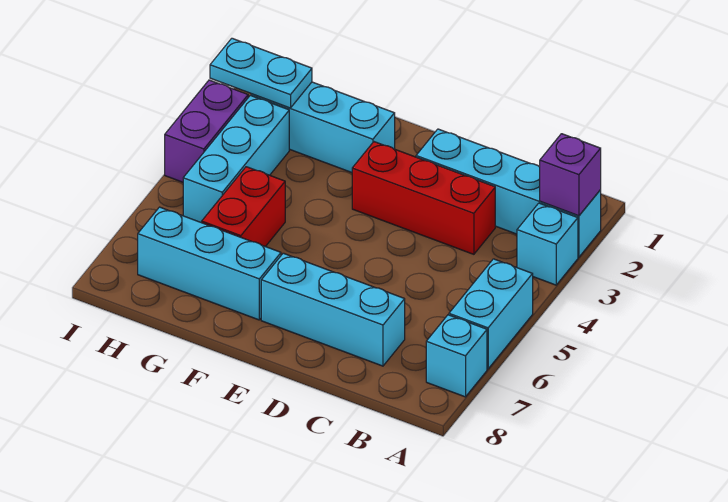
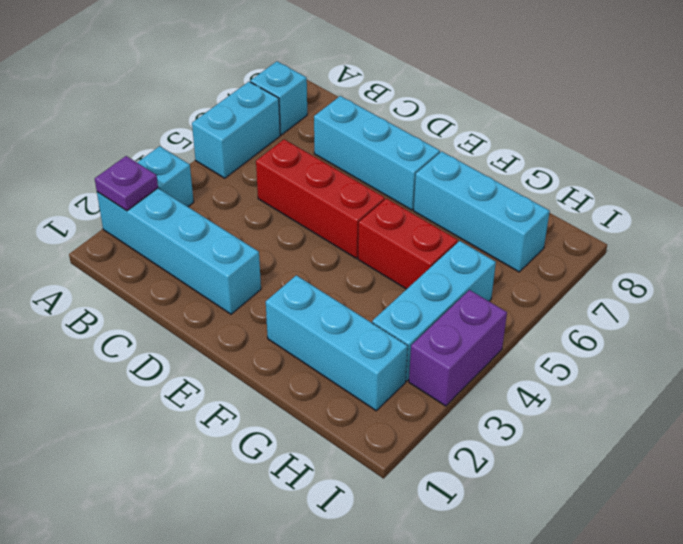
purple 1x1 brick [540,134,601,216] -> purple 1x1 plate [95,156,158,211]
red 1x3 brick [352,142,495,254] -> red 1x3 brick moved to [256,139,385,258]
red 1x2 brick [202,167,285,247] -> red 1x2 brick turned to [358,198,458,289]
cyan 1x2 plate [210,38,312,108] -> none

